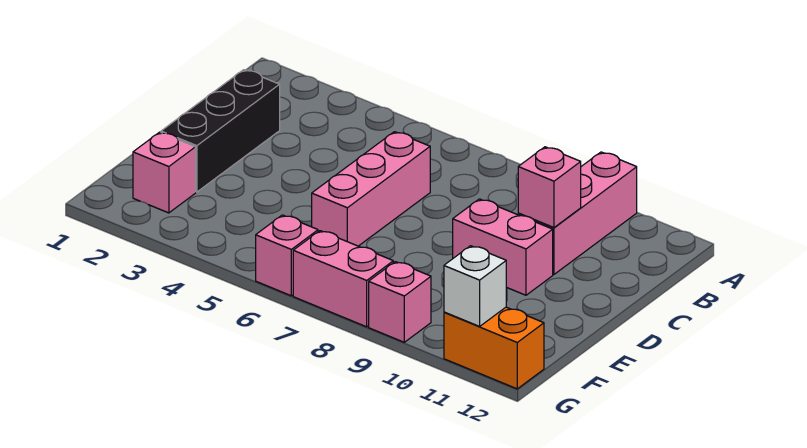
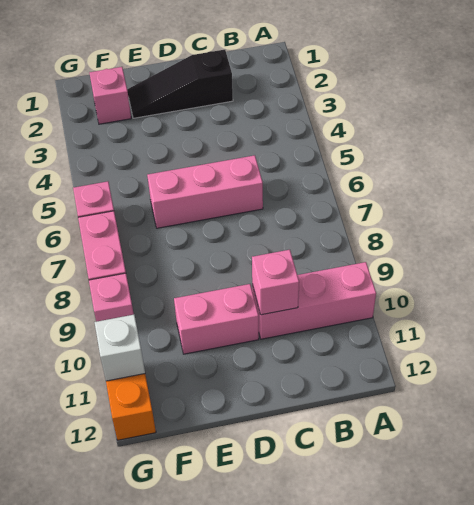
black 1x3 brick [161,70,280,192] -> black 1x3 slope [127,50,233,118]
pink 1x2 brick [453,199,553,295] -> pink 1x2 brick turned to [174,284,259,354]

